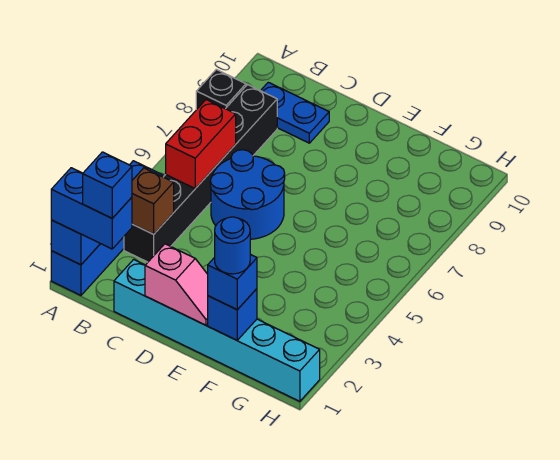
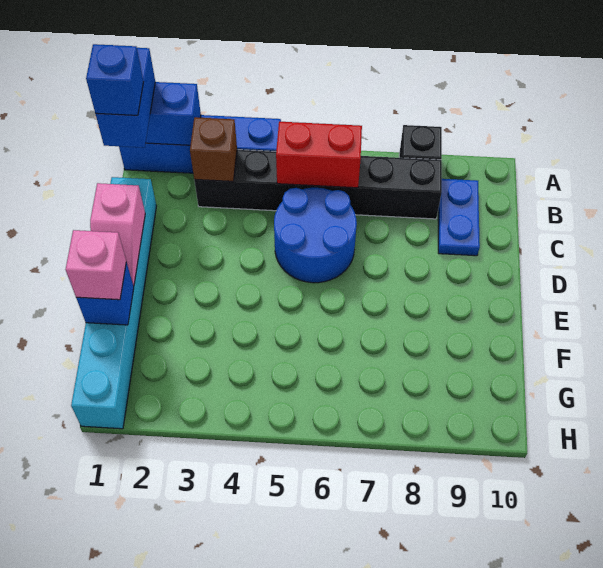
blue 1x1 brick [208,254,257,310] -> pink 1x1 brick [66,230,126,300]
blue 1x1 round brick [215,217,250,274] -> none

